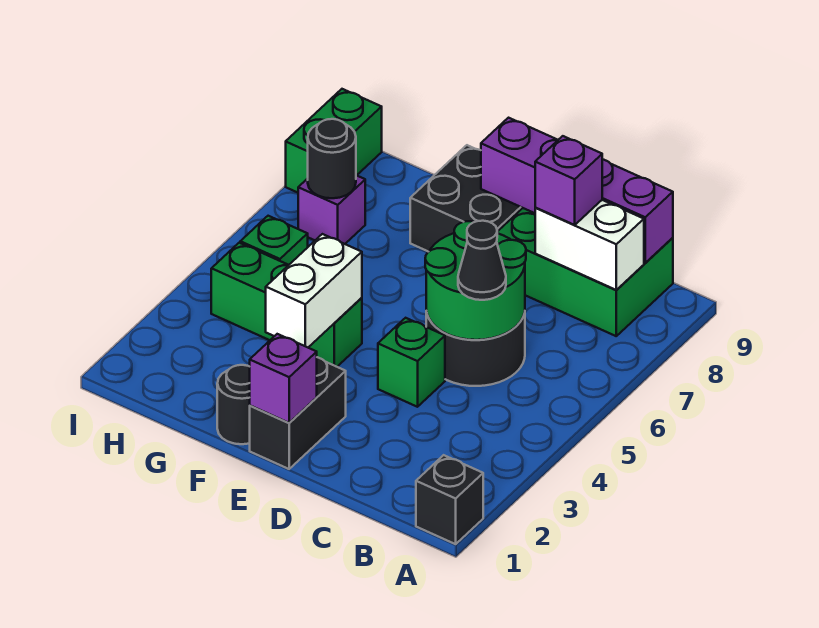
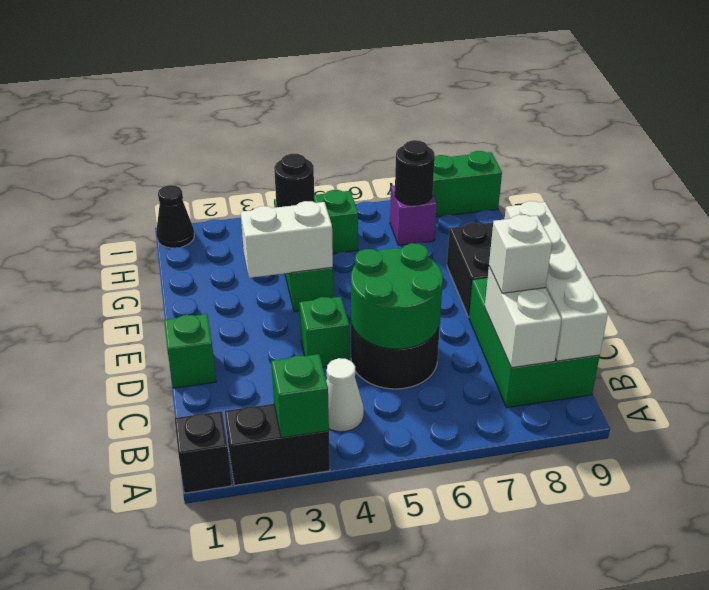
none -> green 1x1 brick [271,354,329,438]
none -> white 1x1 cone [326,358,364,432]
purple 1x4 brick [481,118,673,263] -> white 1x4 brick [505,201,608,361]
black 1x1 cone [458,221,506,300] -> black 1x1 cone moved to [156,185,194,248]
purple 1x1 brick [535,136,602,225] -> white 1x1 brick [489,215,552,293]
none -> green 1x1 brick [164,314,216,388]
black 1x2 brick [250,357,346,469] -> black 1x2 brick moved to [225,404,330,485]
purple 1x1 brick [250,334,317,423] -> none
black 1x1 round brick [217,365,250,444] -> black 1x1 round brick moved to [274,154,315,207]

